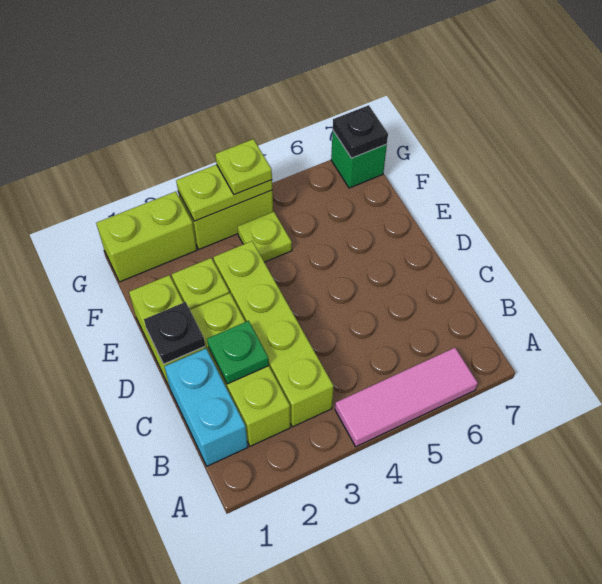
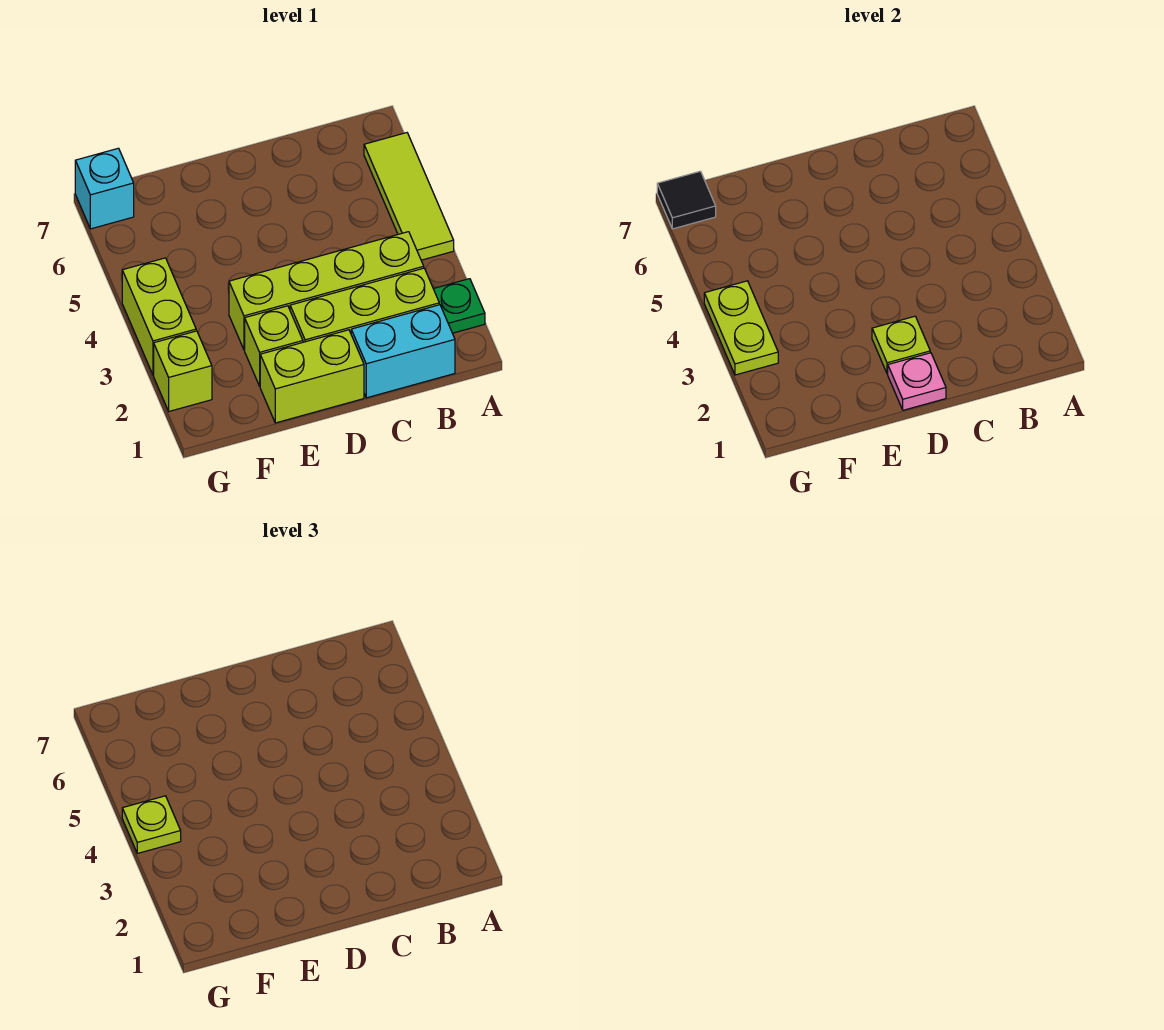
pink 1x3 tile [335,348,478,447] -> lime 1x3 tile [364,133,454,260]
green 1x1 plate [207,321,269,384] -> green 1x1 plate moved to [434,279,485,333]
black 1x1 plate [144,302,205,364] -> pink 1x1 plate [888,353,946,410]
lime 1x1 plate [238,212,292,262] -> lime 1x1 plate moved to [872,316,930,374]
lime 1x2 brick [96,192,197,282] -> lime 1x1 brick [154,331,212,411]
green 1x1 brick [331,131,387,188] -> cyan 1x1 brick [75,148,134,229]
black 1x1 plate [333,105,388,158] -> black 1x1 tile [657,171,716,229]

